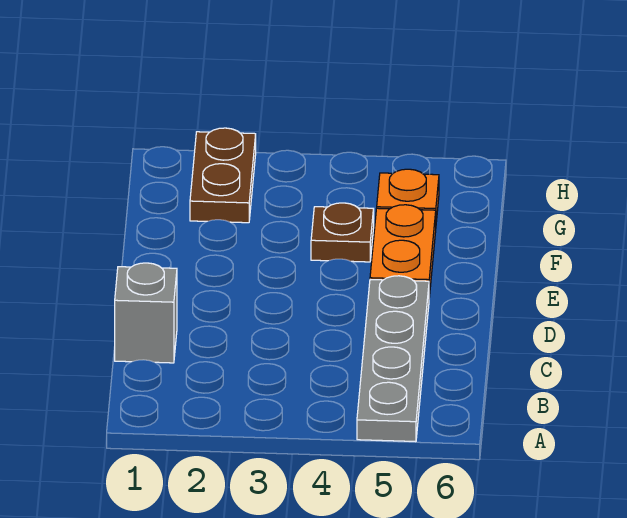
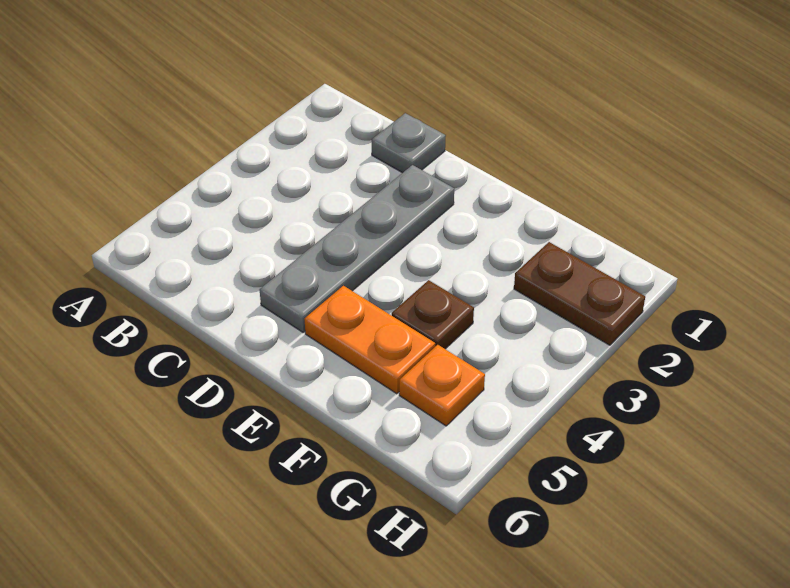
grey 1x4 plate [357,276,429,442] -> grey 1x4 plate turned to [260,165,454,332]
grey 1x1 brick [115,263,177,363] -> grey 1x1 plate [372,113,446,173]

